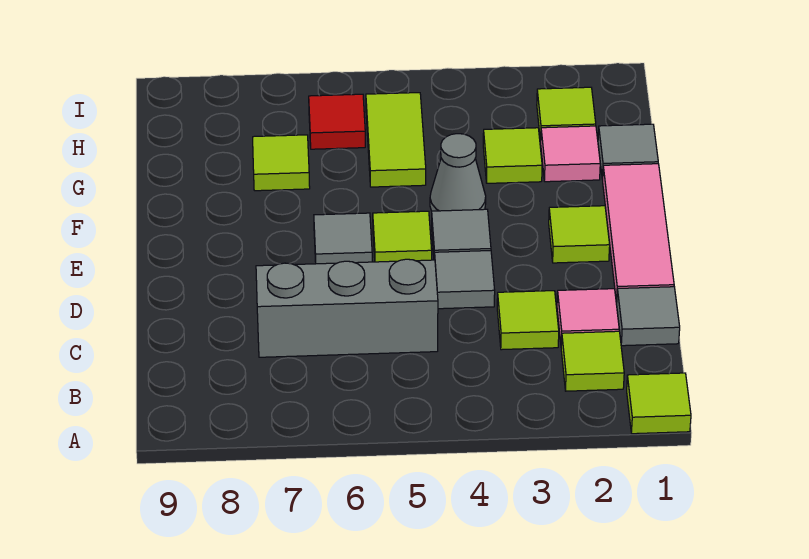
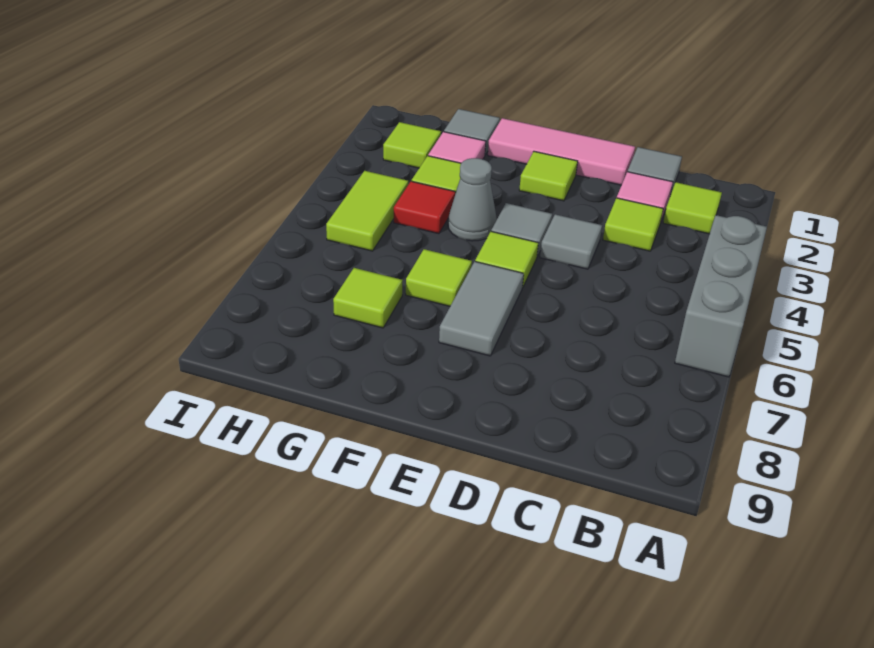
lime 1x1 tile [627,373,691,434] -> lime 1x1 tile moved to [406,249,472,306]
grey 1x3 brick [256,259,438,357] -> grey 1x3 brick moved to [675,215,767,377]
grey 1x1 tile [314,213,372,264] -> grey 1x2 tile [439,262,524,356]
lime 1x2 tile [366,93,426,187] -> lime 1x2 tile turned to [326,171,408,251]
red 1x1 tile [309,94,365,149] -> red 1x1 tile moved to [394,181,455,234]

